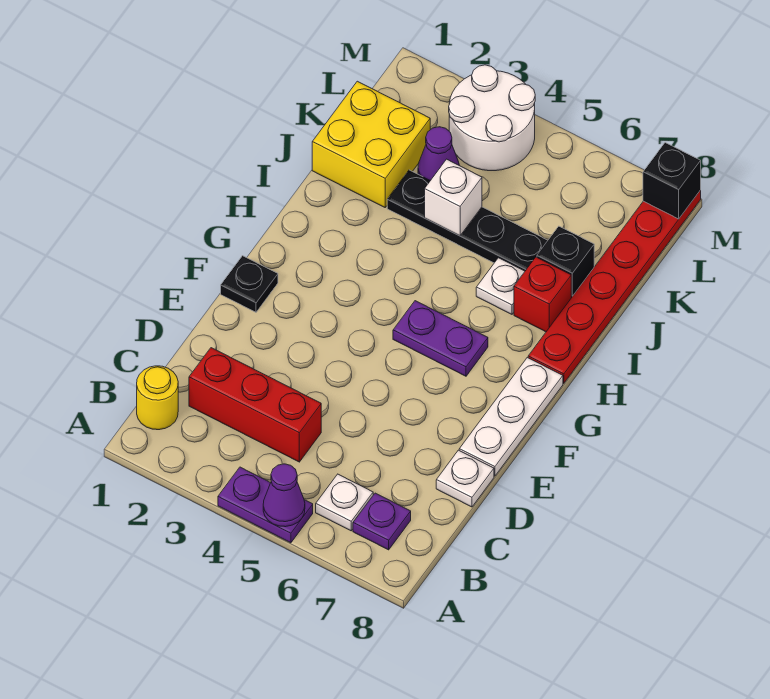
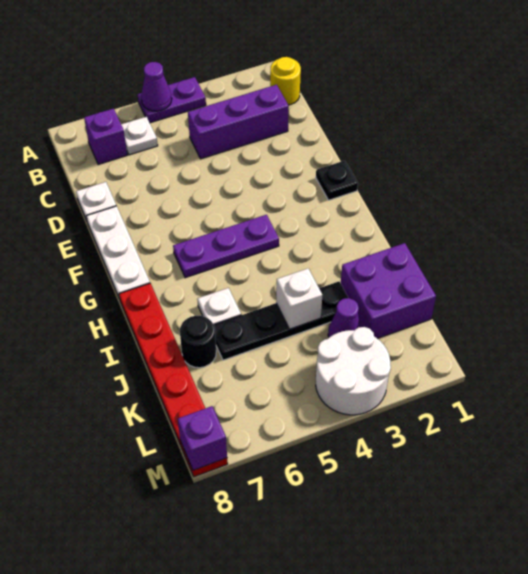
purple 1x1 plate [353,493,411,550] -> purple 1x1 brick [84,109,127,165]
red 1x3 brick [189,348,321,462] -> purple 1x3 brick [188,85,289,159]
purple 1x2 plate [393,301,488,376] -> purple 1x3 plate [173,215,279,278]
red 1x1 brick [514,257,571,332] -> none
yellow 2x2 brick [312,81,430,207] -> purple 2x2 brick [341,243,436,339]
black 1x1 brick [537,226,594,298] -> black 1x1 round brick [180,316,216,368]
black 1x1 brick [643,143,701,219] -> purple 1x1 brick [178,406,227,470]

